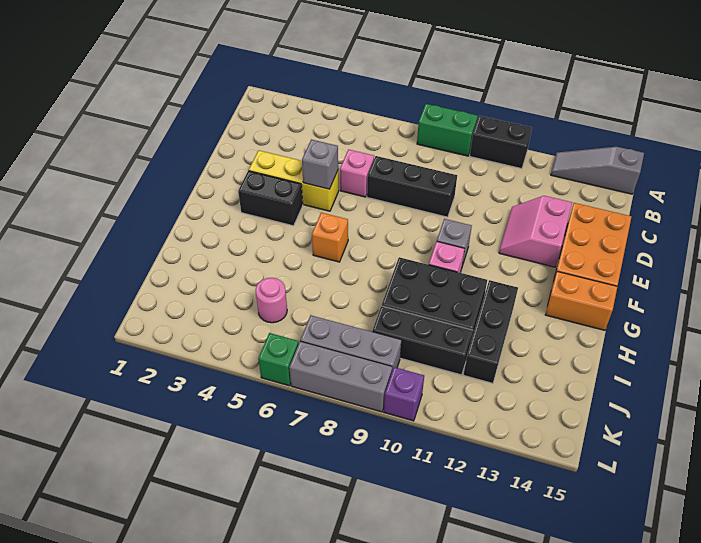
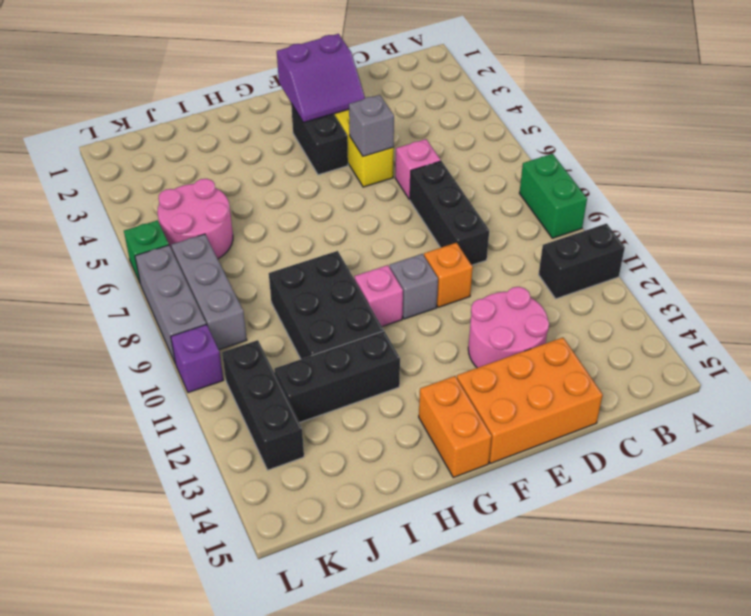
black 1x2 brick [470,116,532,169] -> black 1x2 brick turned to [539,224,625,299]
grey 1x3 slope [551,147,644,194] -> none
pink 2x2 slope [499,196,572,267] -> pink 2x2 round brick [468,287,549,368]
none -> purple 2x2 slope [277,34,365,123]
orange 1x1 brick [312,213,348,262] -> orange 1x1 brick moved to [424,243,473,307]
pink 1x1 round brick [256,278,287,323] -> pink 2x2 round brick [157,179,233,259]
black 1x3 brick [372,306,473,375] -> black 1x3 brick moved to [222,340,304,470]

